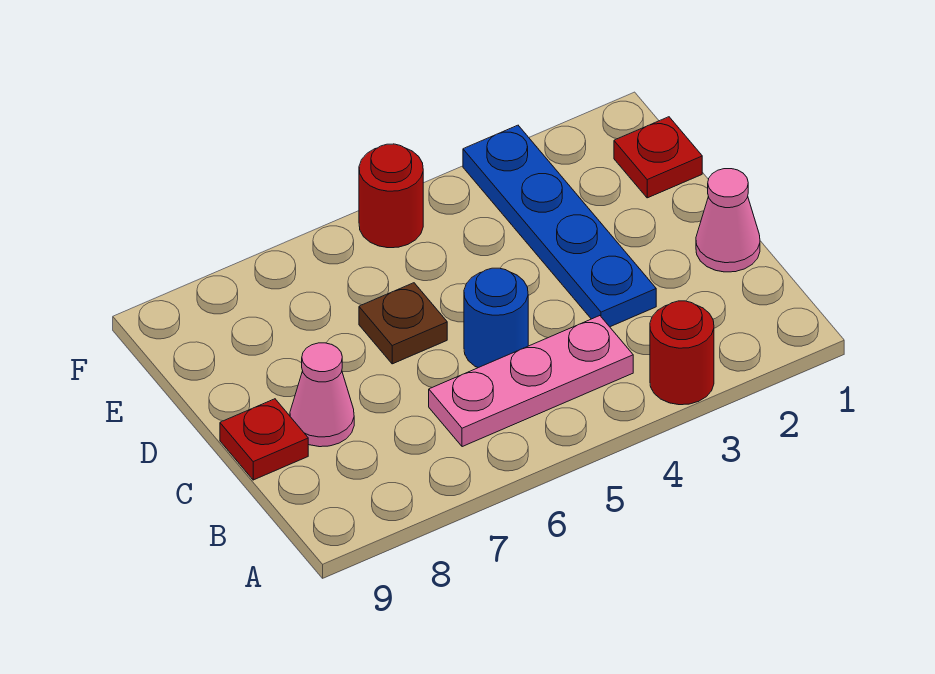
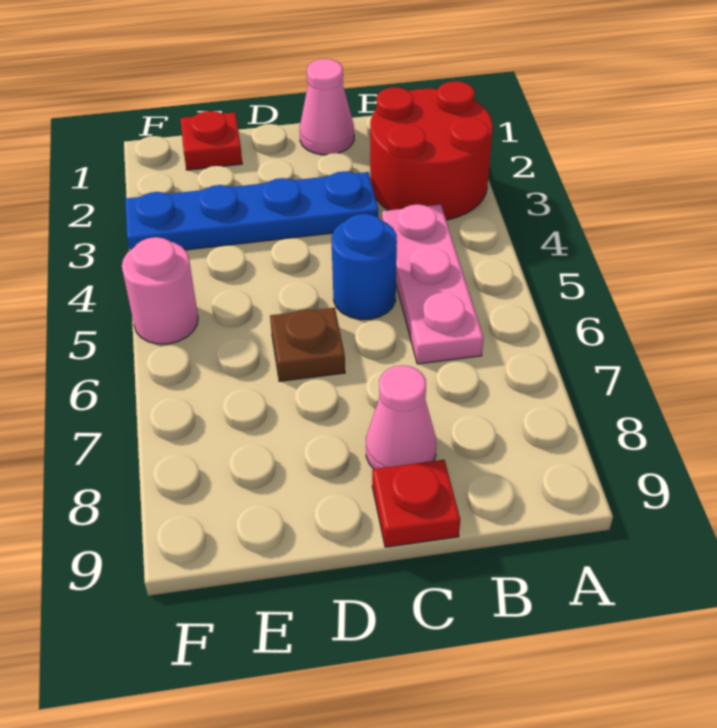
red 1x1 round brick [650,301,714,405] -> red 2x2 round brick [370,81,493,220]
red 1x1 round brick [359,144,423,248] -> pink 1x1 round brick [122,237,198,344]

